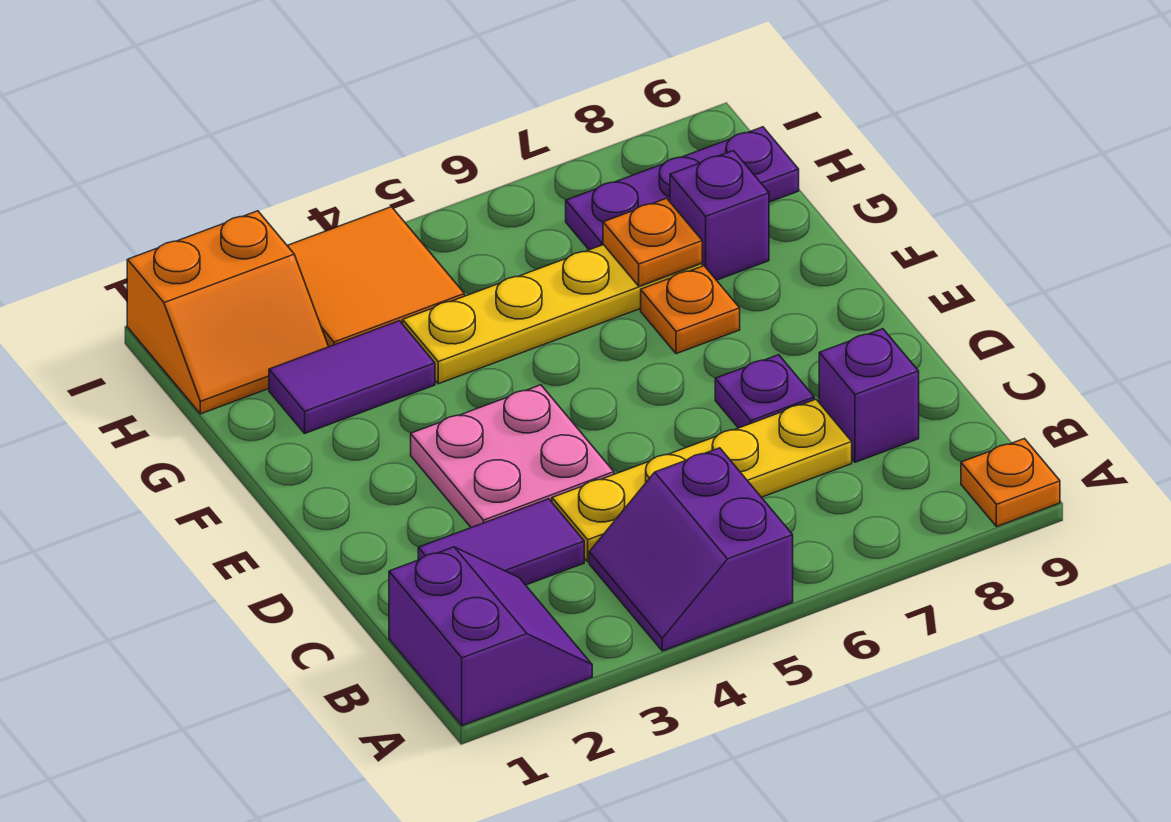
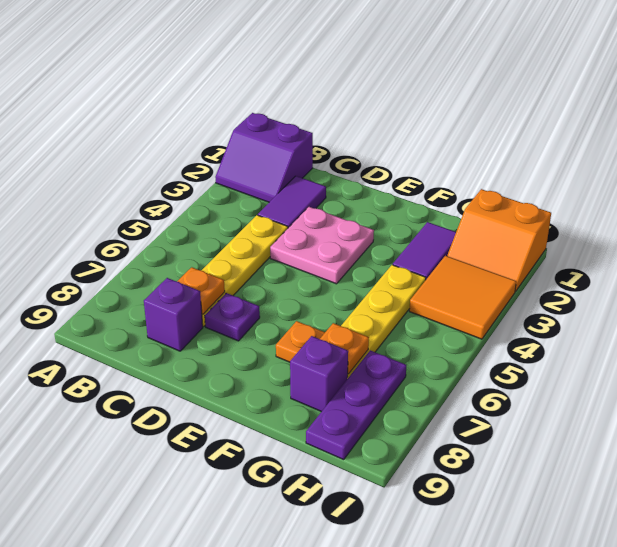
purple 2x2 slope [589,448,793,651] -> none
orange 1x1 plate [961,439,1060,527] -> orange 1x1 plate moved to [177,267,225,314]
orange 2x2 slope [127,211,328,414] -> orange 2x2 slope turned to [447,189,551,292]

